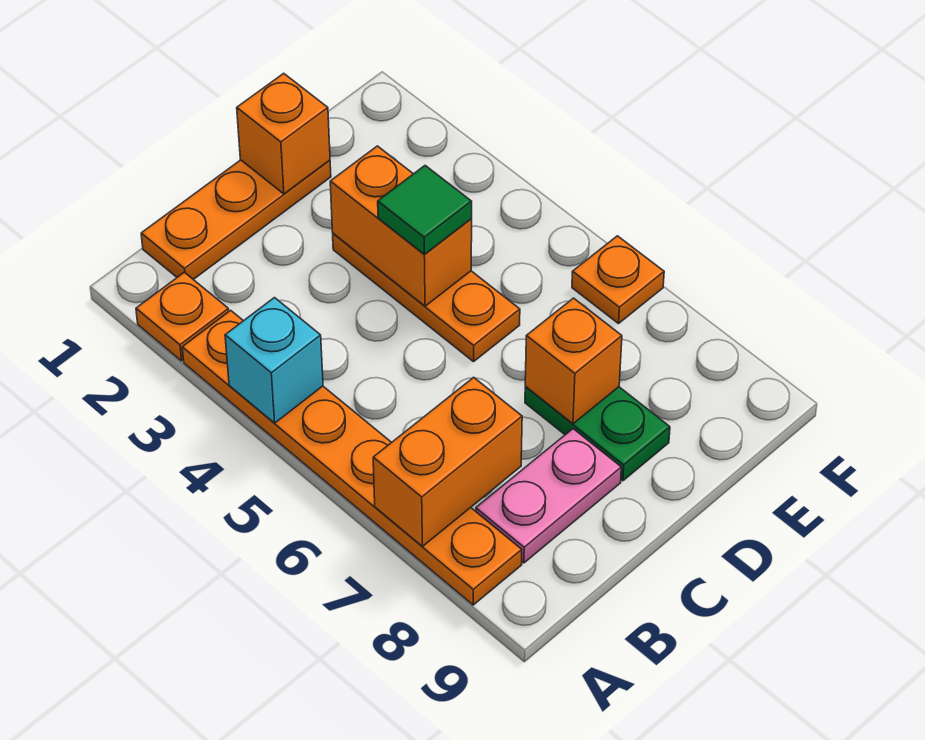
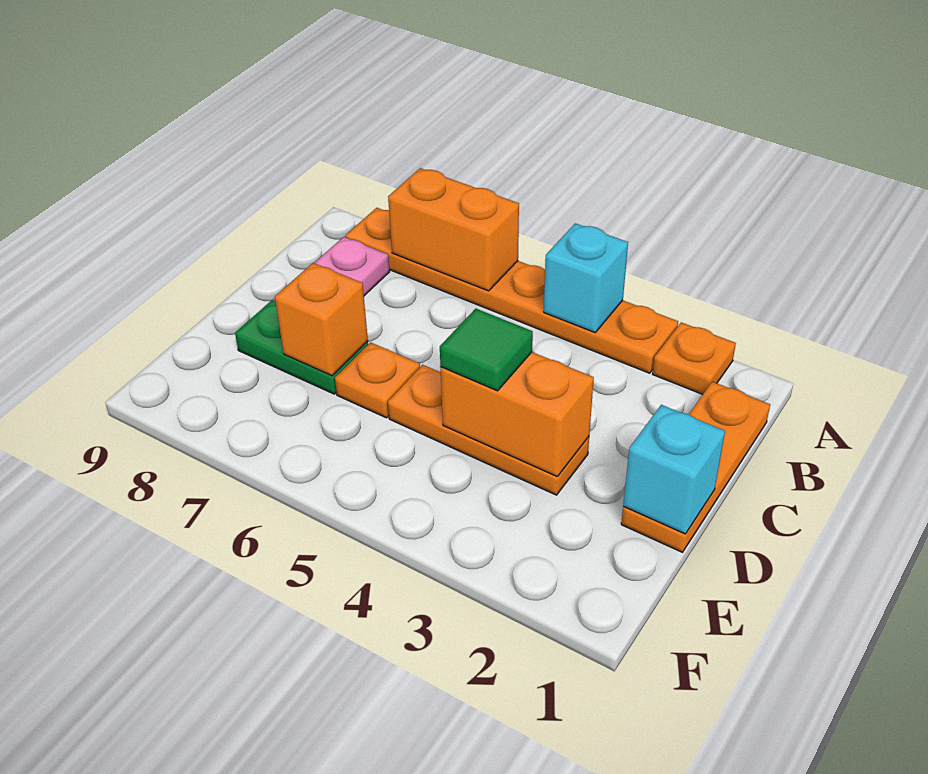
orange 1x2 brick [373,377,522,546] -> orange 1x2 brick turned to [388,168,519,291]
orange 1x1 brick [237,73,330,194] -> cyan 1x1 brick [623,405,725,534]
orange 1x1 plate [572,236,664,324] -> orange 1x1 plate moved to [335,342,420,418]

